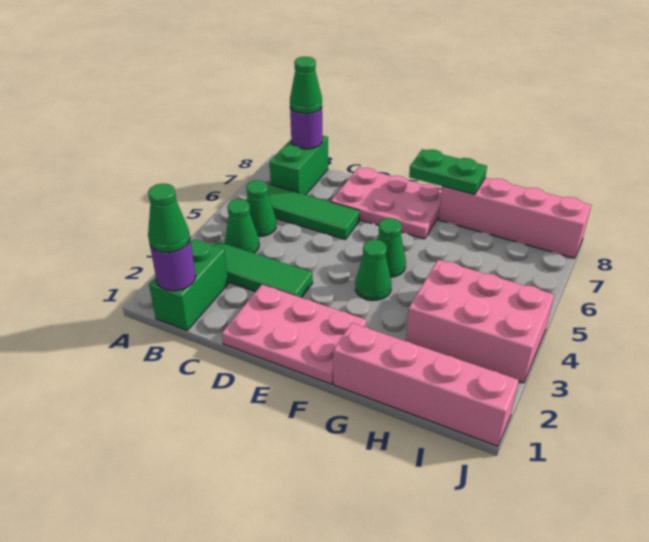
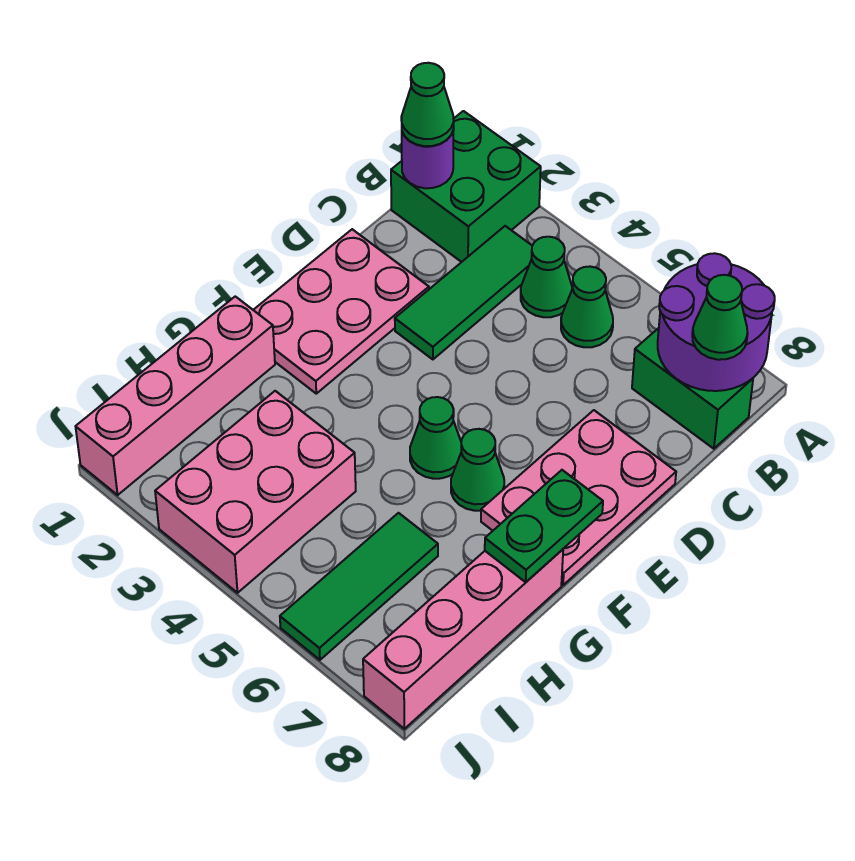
green 1x2 brick [149,239,228,330] -> green 2x2 brick [391,111,541,262]
green 1x3 tile [268,185,360,239] -> green 1x3 tile moved to [280,513,438,660]
purple 1x1 round brick [290,108,322,149] -> purple 2x2 round brick [658,253,775,391]
green 1x1 cone [355,240,392,300] -> green 1x1 cone moved to [451,429,504,511]

